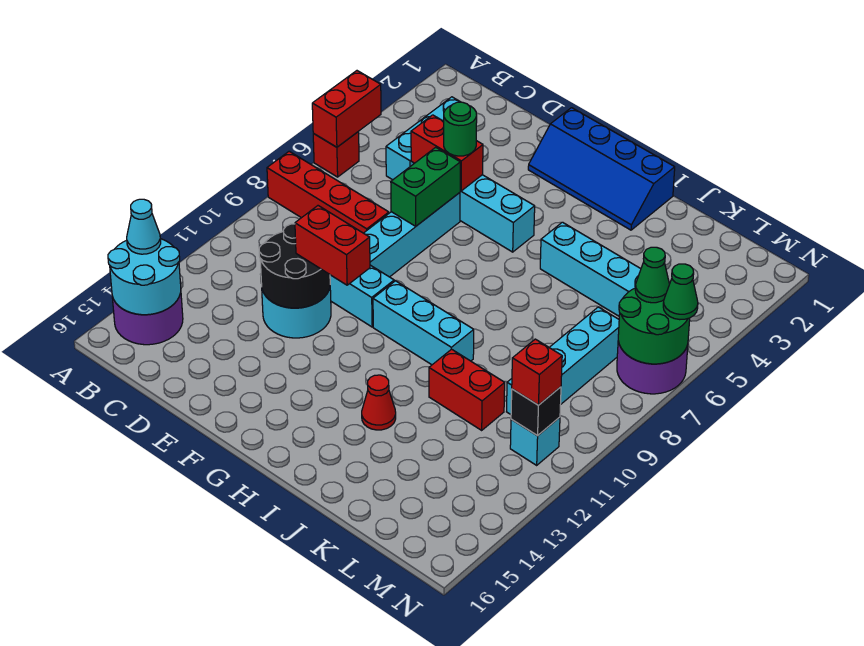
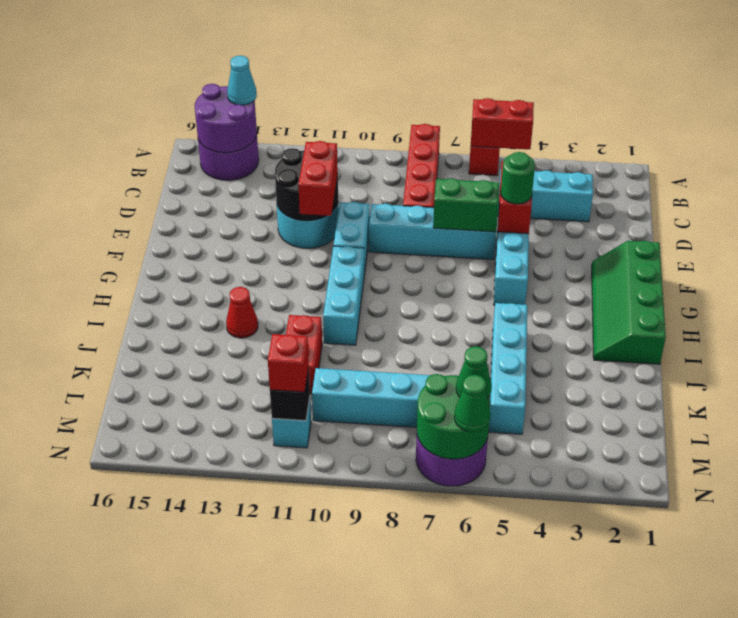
cyan 2x2 round brick [108,239,181,315] -> purple 2x2 round brick [195,84,257,153]
blue 2x4 slope [528,108,675,230] -> green 2x4 slope [592,241,666,364]

